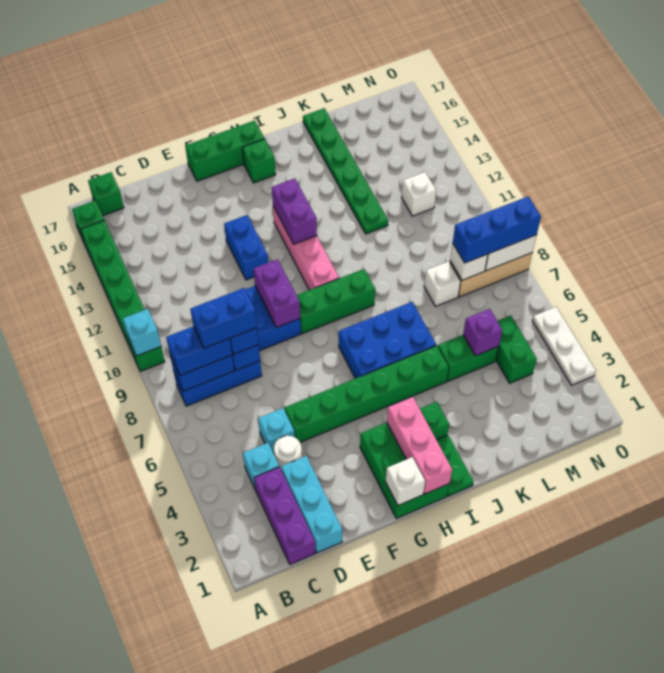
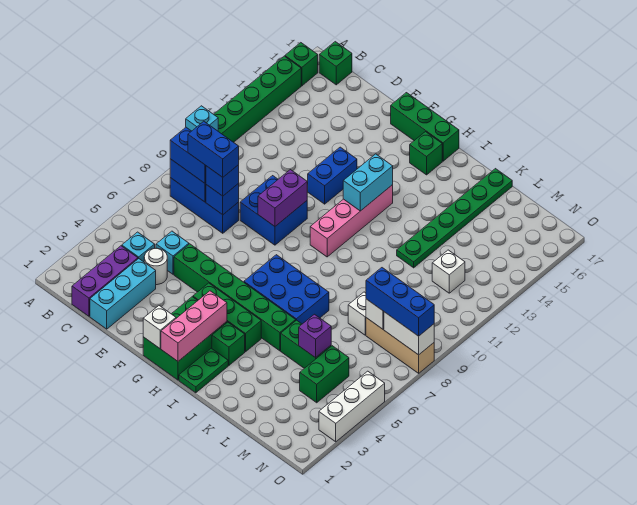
green 1x3 brick [297,269,375,334] -> green 1x3 brick moved to [193,283,261,352]
purple 1x2 brick [272,178,317,244] -> cyan 1x2 brick [343,154,393,211]
white 1x3 plate [532,307,596,385] -> white 1x3 brick [319,371,385,442]

